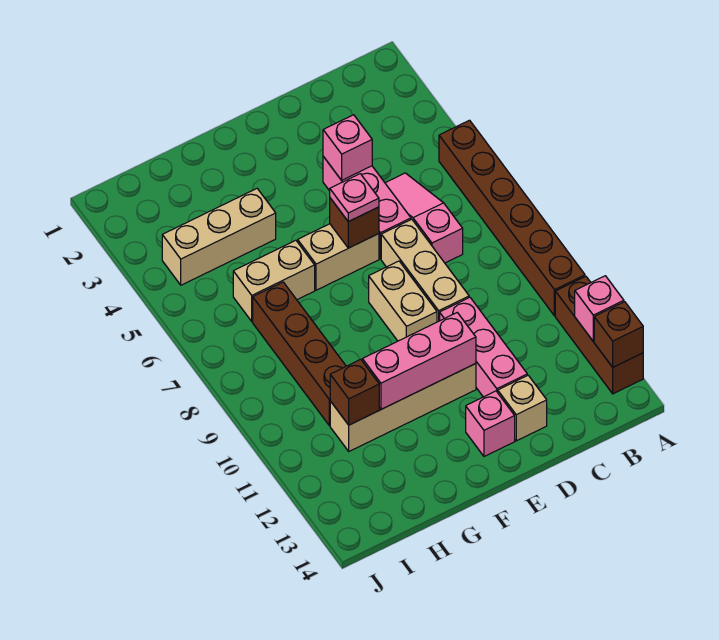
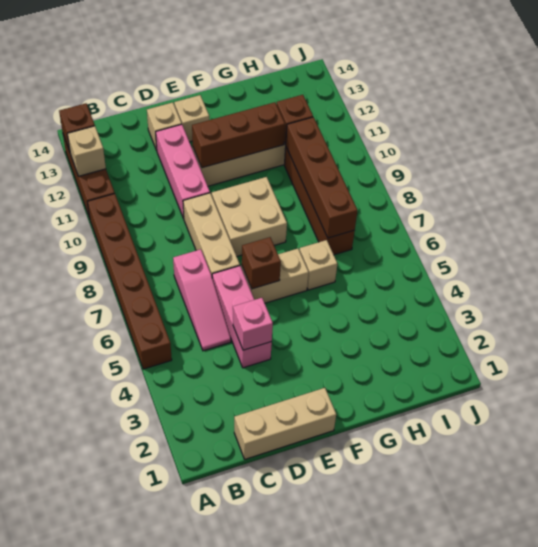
pink 1x1 brick [575,276,624,341] -> tan 1x1 brick [67,126,106,176]
pink 1x1 plate [330,174,379,222] -> none
tan 1x2 brick [369,261,437,341] -> tan 2x2 brick [212,177,287,256]
pink 1x3 brick [362,313,476,409] -> brown 1x3 brick [192,102,285,168]
pink 1x1 brick [466,391,515,457] -> tan 1x1 brick [174,95,209,142]
tan 1x3 brick [162,189,276,285] -> tan 1x3 brick moved to [234,388,336,459]
tan 1x2 brick [233,240,315,321] -> tan 1x1 brick [299,240,337,290]
none -> brown 1x4 brick [285,117,358,238]

